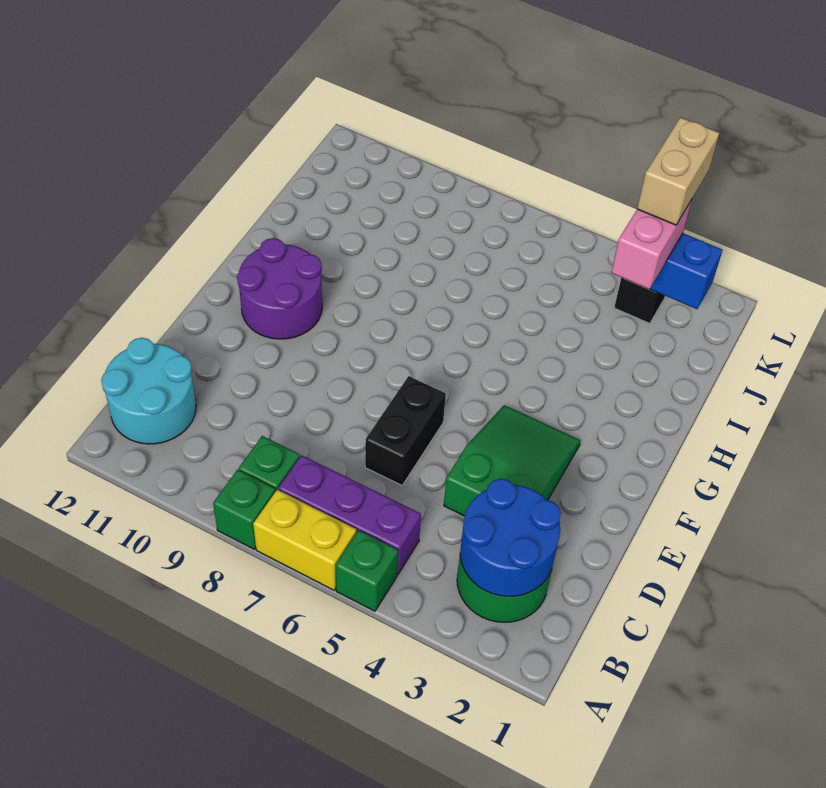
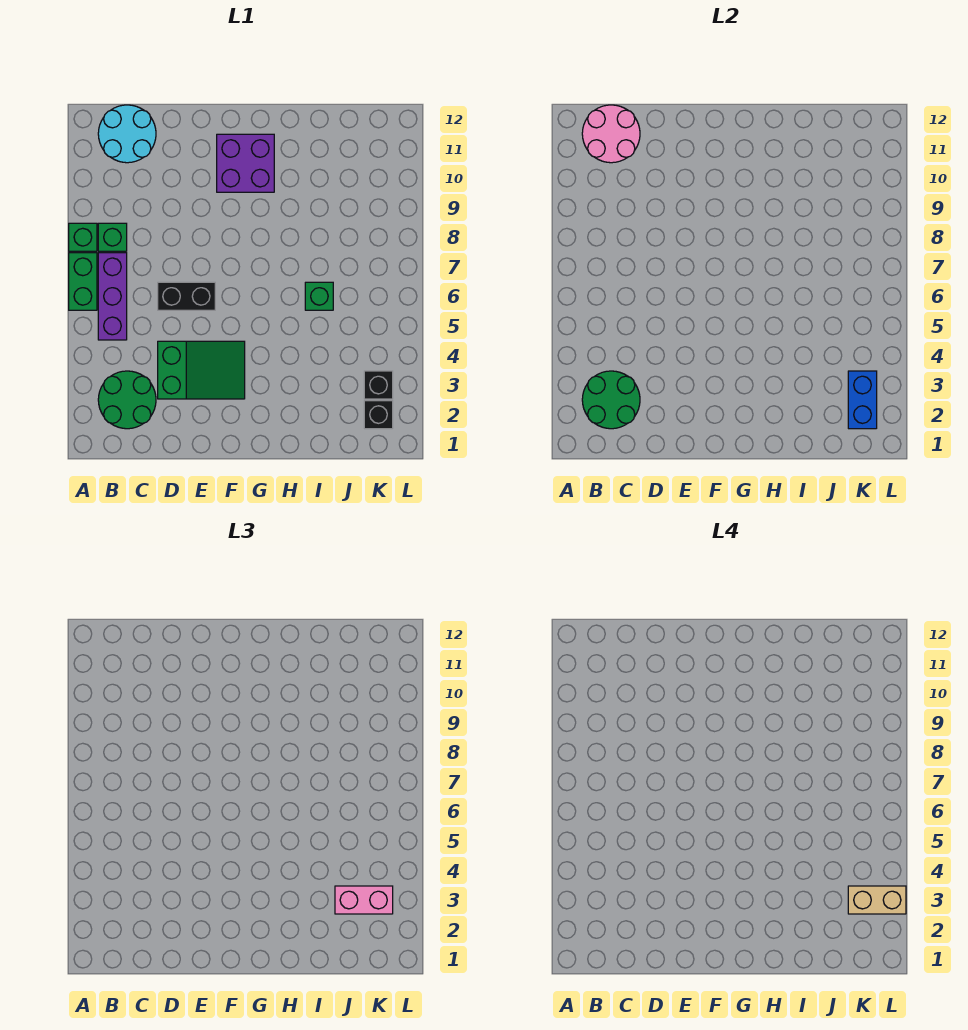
green 1x1 brick [336,530,398,611] -> green 1x1 brick moved to [305,282,333,310]
yellow 1x2 brick [253,490,357,590] -> green 1x2 brick [69,253,97,310]
blue 2x2 round brick [460,479,561,596] -> green 2x2 round brick [582,371,640,429]
none -> pink 2x2 round brick [582,105,640,163]
purple 2x2 round brick [237,238,322,339] -> purple 2x2 brick [217,134,274,192]
none -> black 1x1 brick [364,401,393,429]

